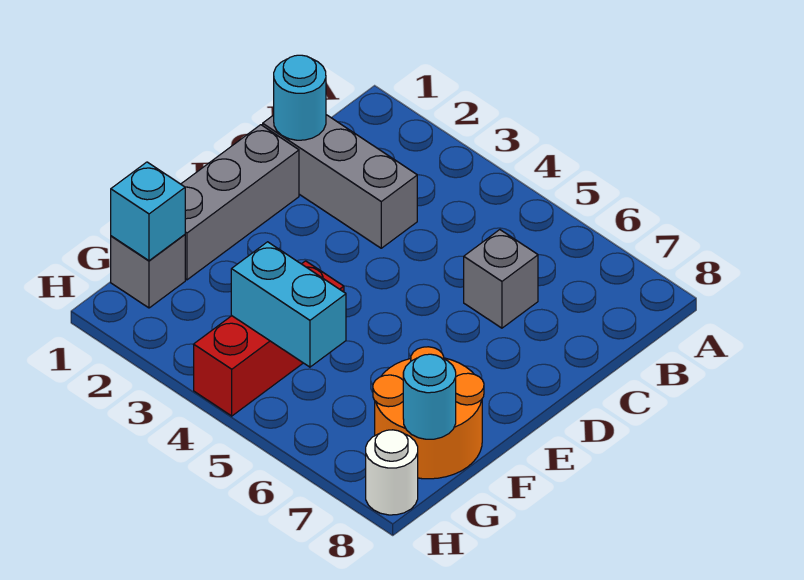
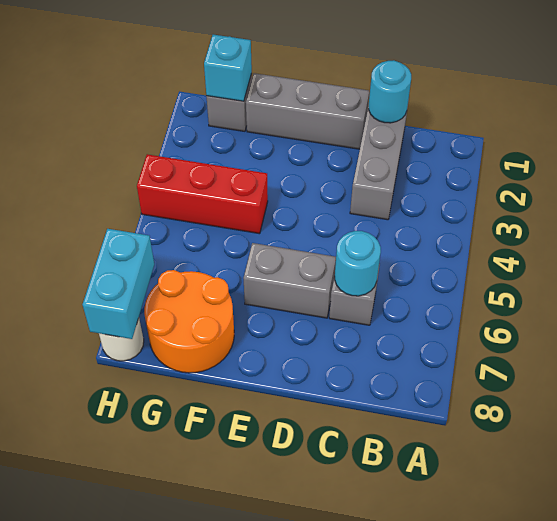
none -> grey 1x2 brick [243,243,336,318]
cyan 1x2 brick [231,242,346,367] -> cyan 1x2 brick moved to [82,229,154,339]
cyan 1x1 round brick [403,354,456,439] -> cyan 1x1 round brick moved to [335,231,381,296]

